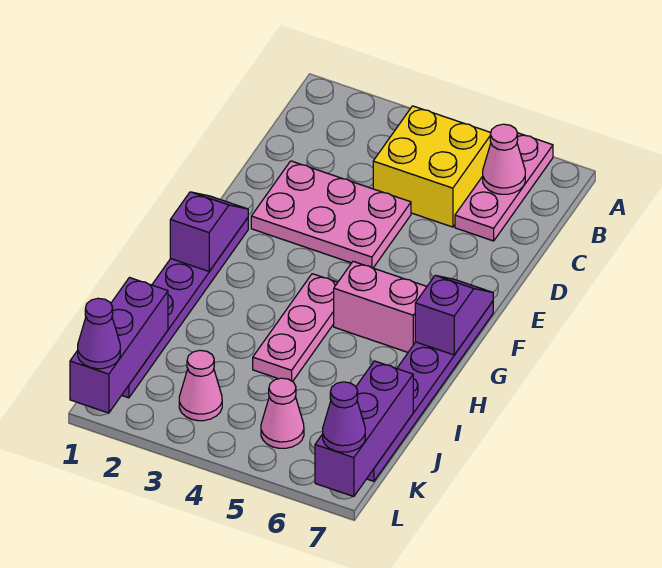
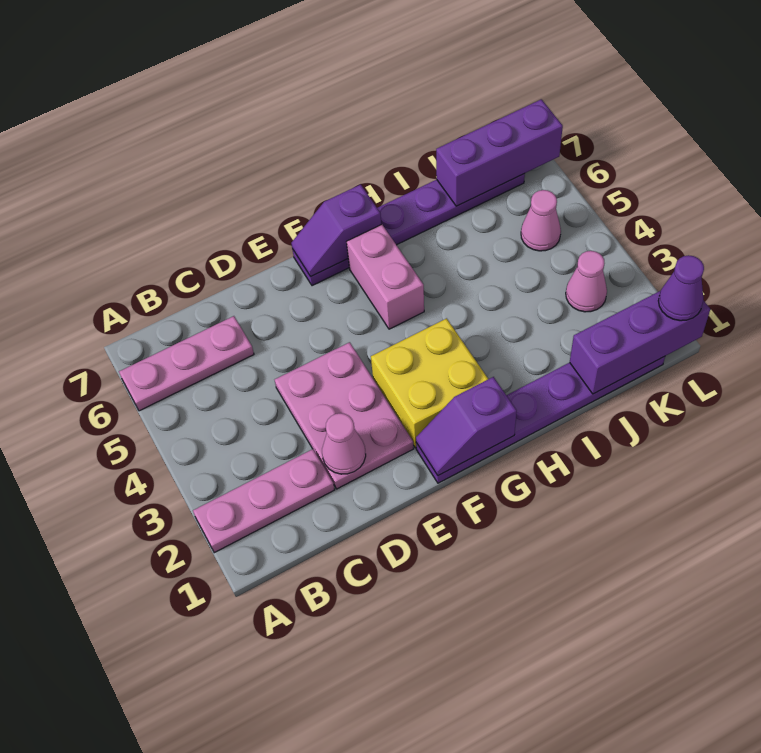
yellow 2x2 brick [373,106,491,227] -> yellow 2x2 brick moved to [371,318,488,448]
pink 1x1 cone [483,124,525,194] -> pink 1x1 cone moved to [322,413,366,474]
pink 1x3 plate [253,274,338,382] -> pink 1x3 plate moved to [193,449,335,553]
purple 1x1 cone [323,382,365,452] -> none

